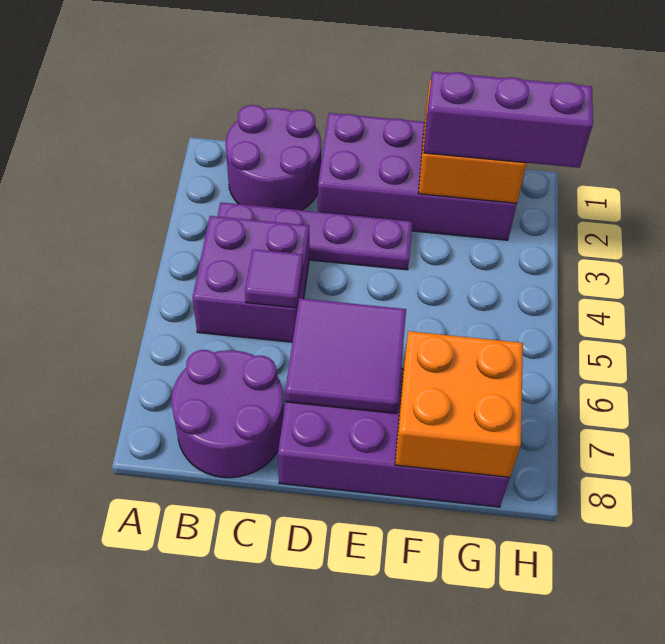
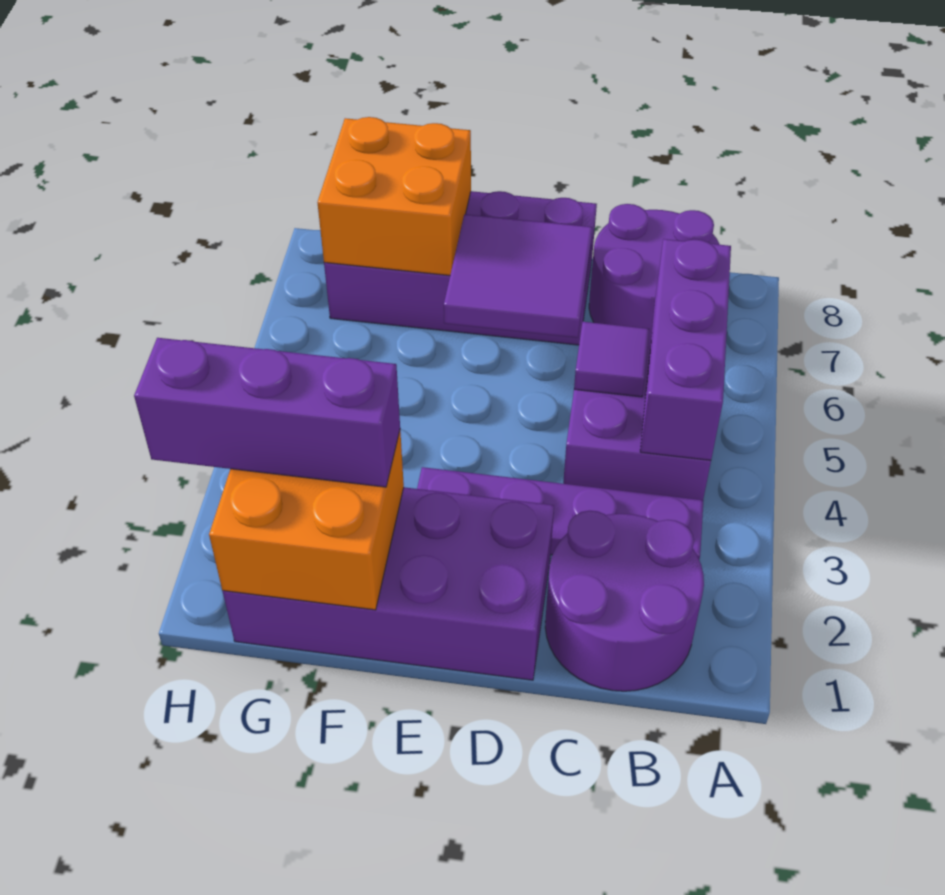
none -> purple 1x3 brick [640,239,731,460]

